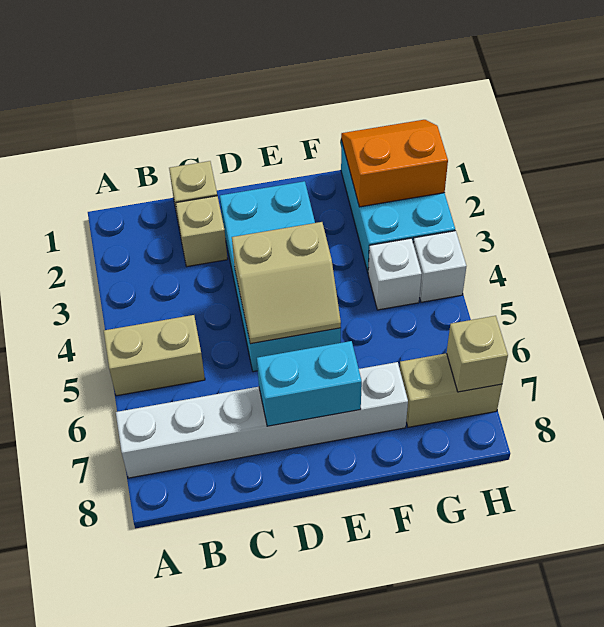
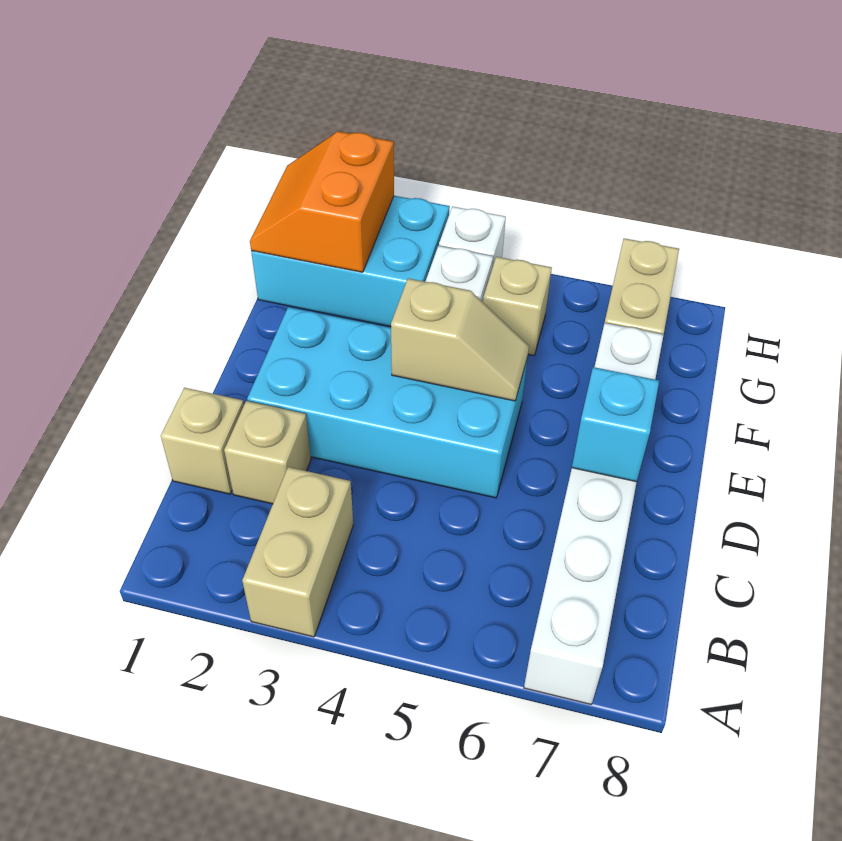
tan 1x2 brick [104,315,205,396] -> tan 1x2 brick moved to [242,467,353,637]
tan 2x2 slope [232,222,341,344] -> tan 1x2 slope [391,278,529,401]
cyan 1x2 brick [257,341,362,426] -> cyan 1x1 brick [572,367,659,482]
tan 1x1 brick [447,316,508,392] -> tan 1x1 brick moved to [483,257,552,355]

